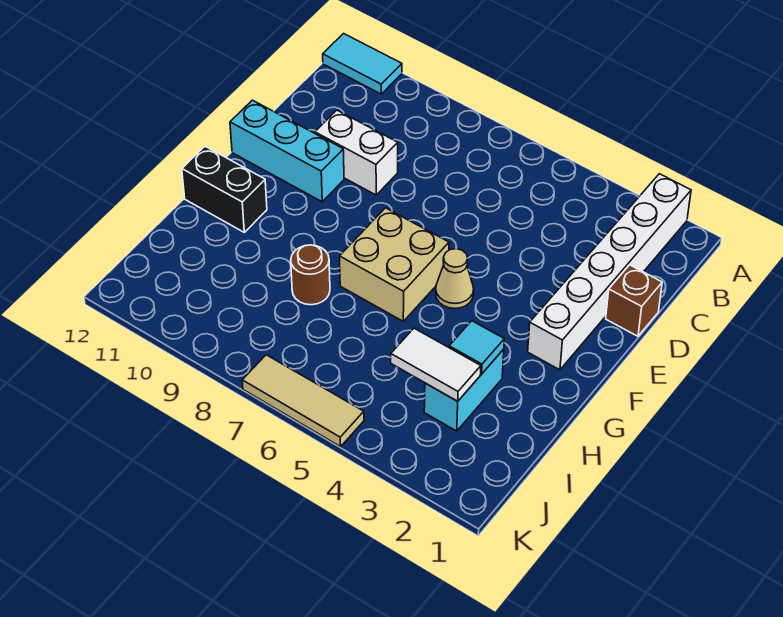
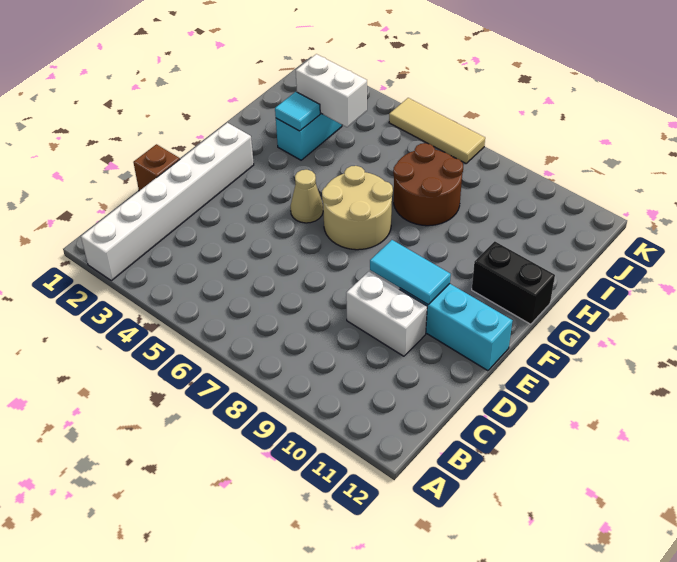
cyan 1x2 tile [323,34,402,94] -> cyan 1x2 tile moved to [370,240,451,304]
tan 2x2 brick [340,208,449,321] -> tan 2x2 round brick [322,166,393,250]
brown 1x1 round brick [291,245,330,305] -> brown 2x2 round brick [393,143,463,226]
white 1x2 tile [391,328,481,401] -> white 1x2 brick [296,54,367,127]

